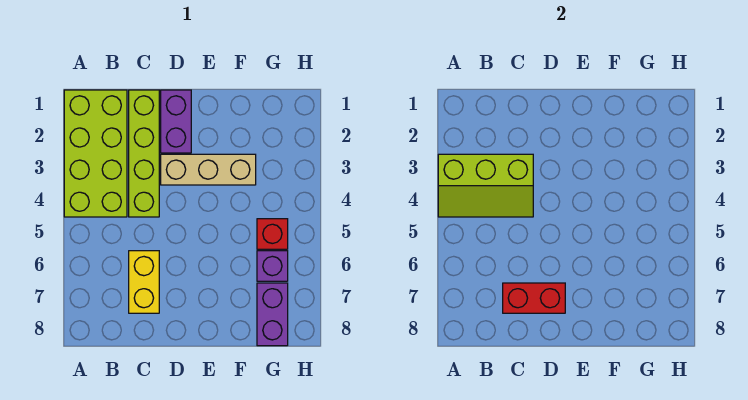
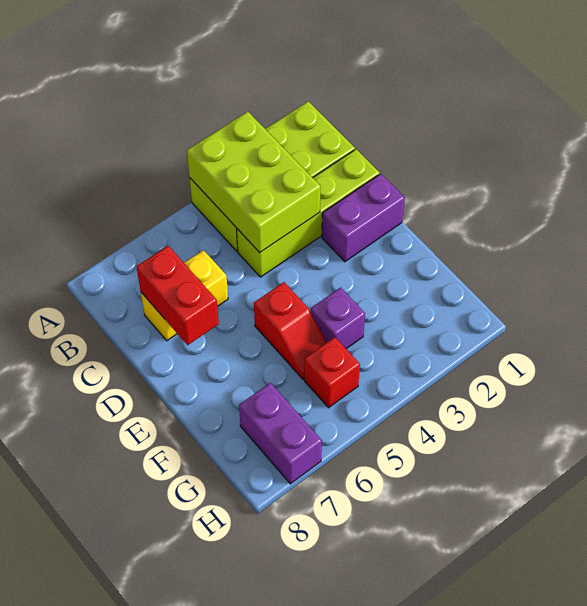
lime 2x3 slope [438,154,533,217] -> lime 2x3 brick [187,112,321,253]
tan 1x3 brick [161,154,256,185] -> none
none -> red 1x2 slope [254,282,327,379]
purple 1x1 brick [257,251,288,281] -> purple 1x1 brick moved to [311,288,365,349]
purple 1x2 brick [257,283,288,346] -> purple 1x2 brick turned to [239,383,322,484]

